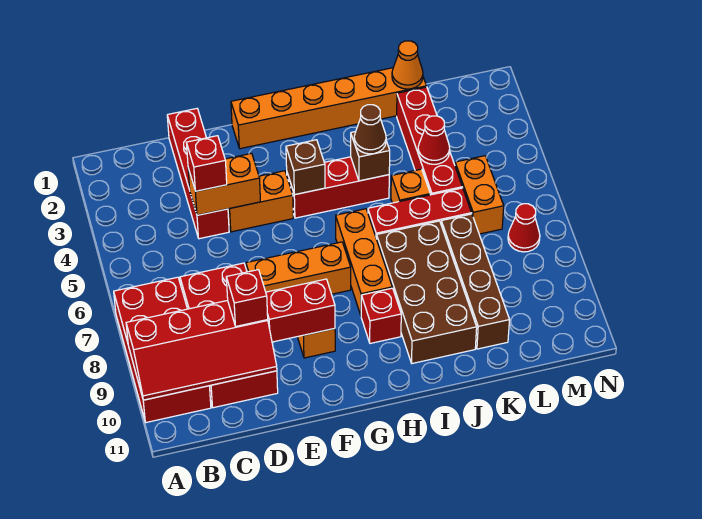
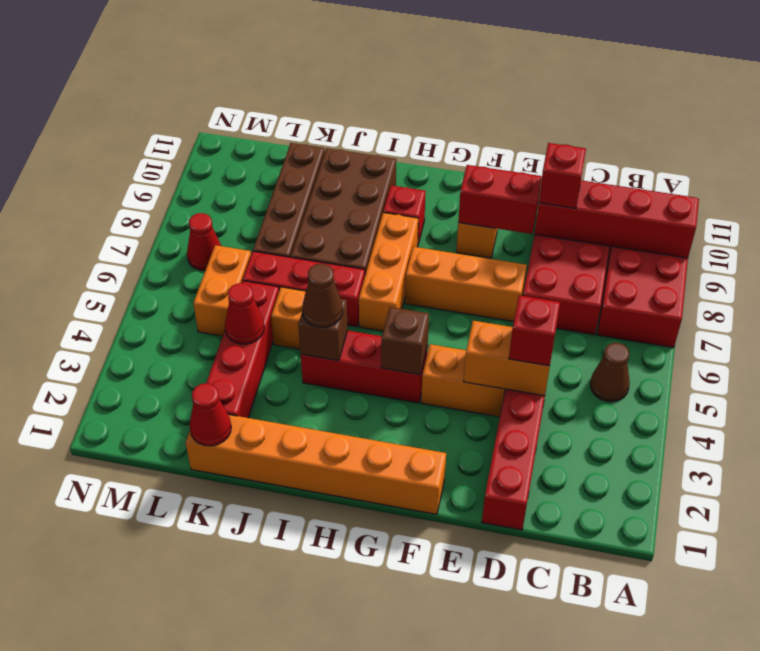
none -> brown 1x1 cone [590,343,630,402]
orange 1x1 cone [392,41,423,89] -> red 1x1 cone [190,384,231,446]

